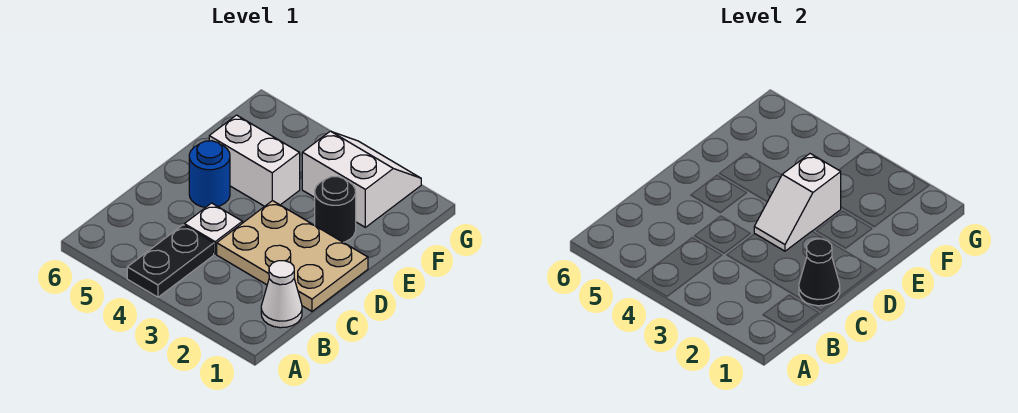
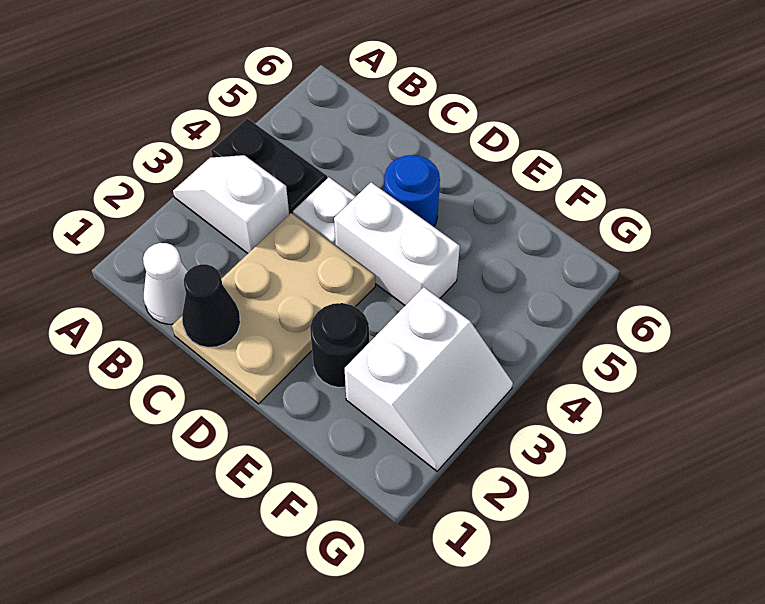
white 1x2 slope [754,154,841,251] -> white 1x2 slope moved to [173,155,289,253]
white 1x2 brick [209,115,300,206] -> white 1x2 brick turned to [334,182,460,305]

